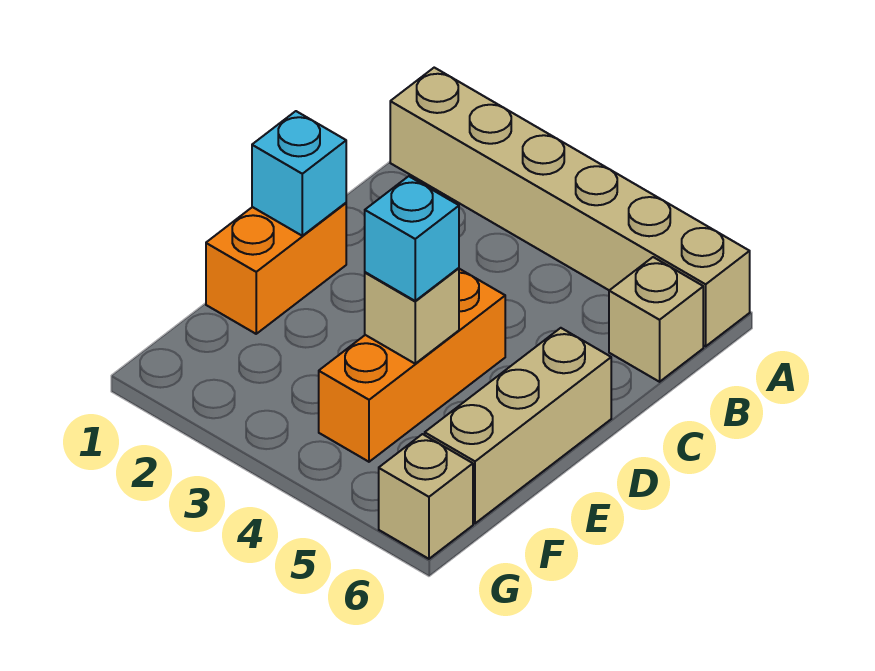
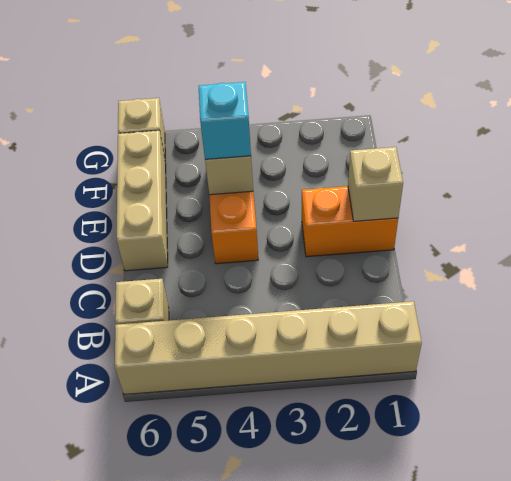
orange 1x2 brick [206,203,346,334] -> orange 1x2 brick turned to [302,186,398,257]
cyan 1x1 brick [252,111,346,236] -> tan 1x1 brick [348,147,403,221]

